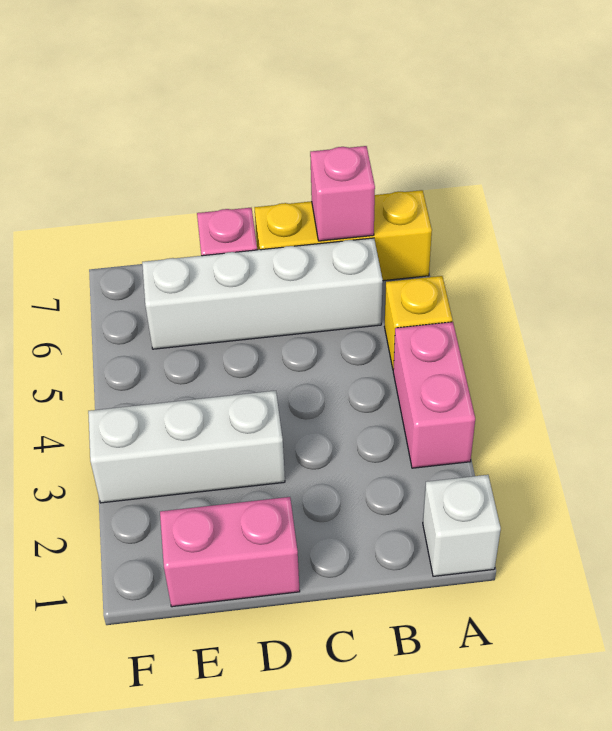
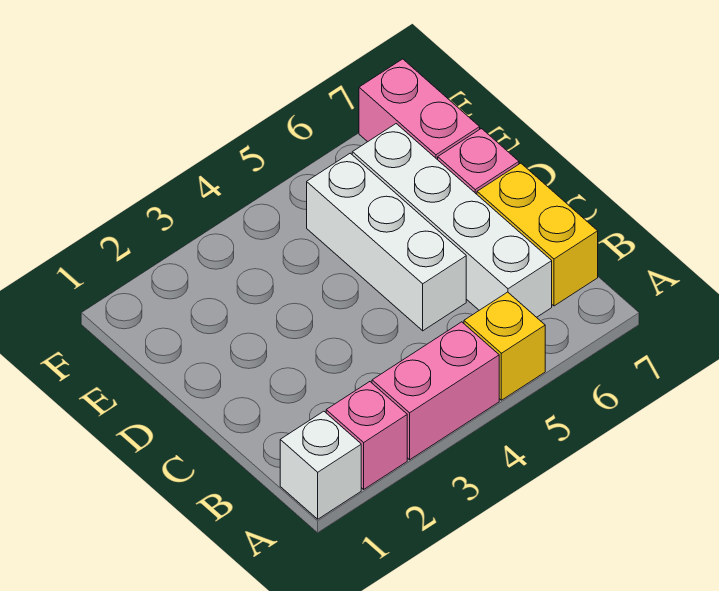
yellow 1x3 brick [254,190,432,281] -> yellow 1x2 brick [477,163,598,306]
pink 1x1 brick [310,146,375,241] -> pink 1x1 brick moved to [326,382,407,489]
pink 1x2 brick [160,497,300,607] -> pink 1x2 brick moved to [359,59,480,160]
white 1x3 brick [88,391,285,503] -> white 1x3 brick moved to [307,153,466,331]

